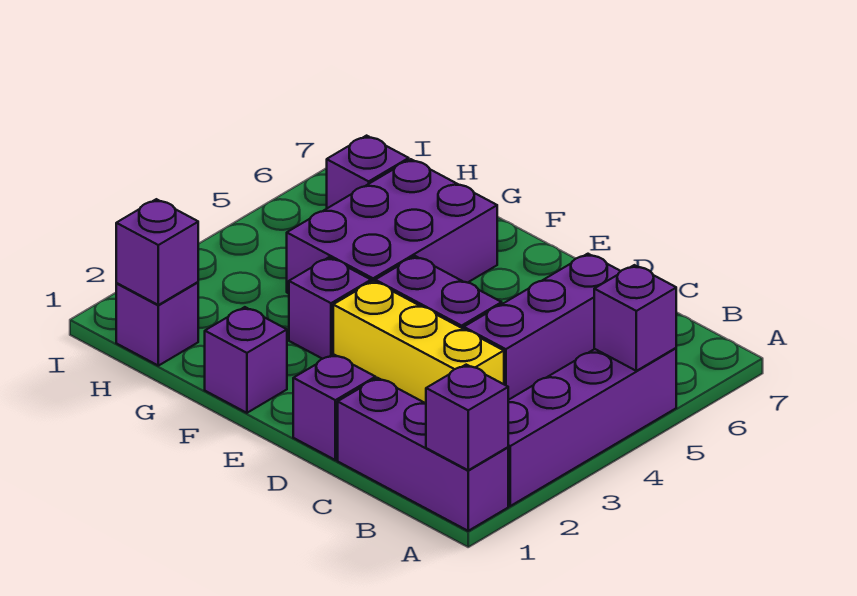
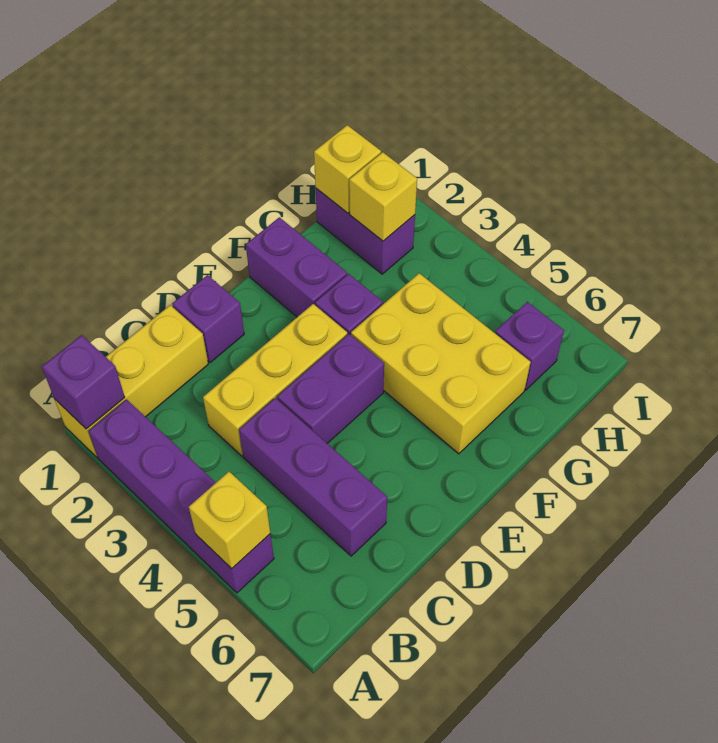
purple 1x3 brick [338,378,508,531] -> yellow 1x3 brick [55,305,208,457]
purple 1x1 brick [594,265,676,371] -> yellow 1x1 brick [189,472,270,569]
purple 1x1 brick [205,307,287,413] -> purple 1x2 brick [246,217,347,317]
purple 2x3 brick [287,159,497,293] -> yellow 2x3 brick [351,273,531,454]
purple 1x1 brick [116,282,198,366] -> purple 1x2 brick [316,189,415,274]
purple 1x1 brick [116,199,198,305] -> yellow 1x1 brick [314,125,381,213]
none -> yellow 1x1 brick [349,152,417,241]

